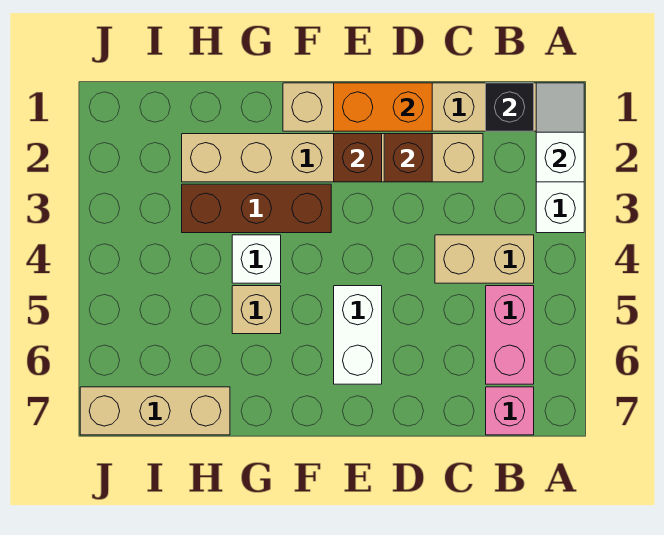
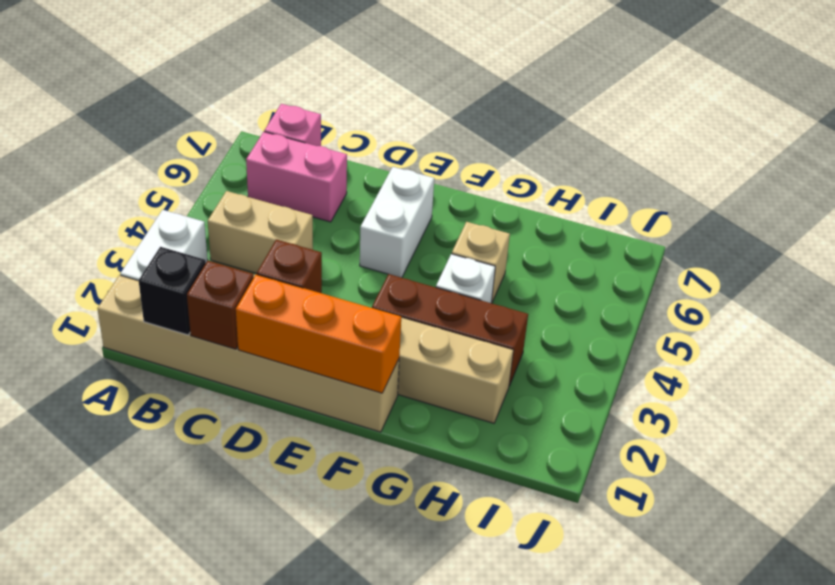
white 1x2 slope [536,83,584,182] -> none
pink 1x2 brick [486,286,534,384] -> pink 1x2 brick turned to [246,132,347,222]
orange 1x2 brick [334,83,432,131] -> orange 1x3 brick [236,274,401,393]
brown 1x1 brick [334,134,382,182] -> brown 1x1 brick moved to [187,261,254,349]
tan 1x3 brick [80,387,230,435] -> none

